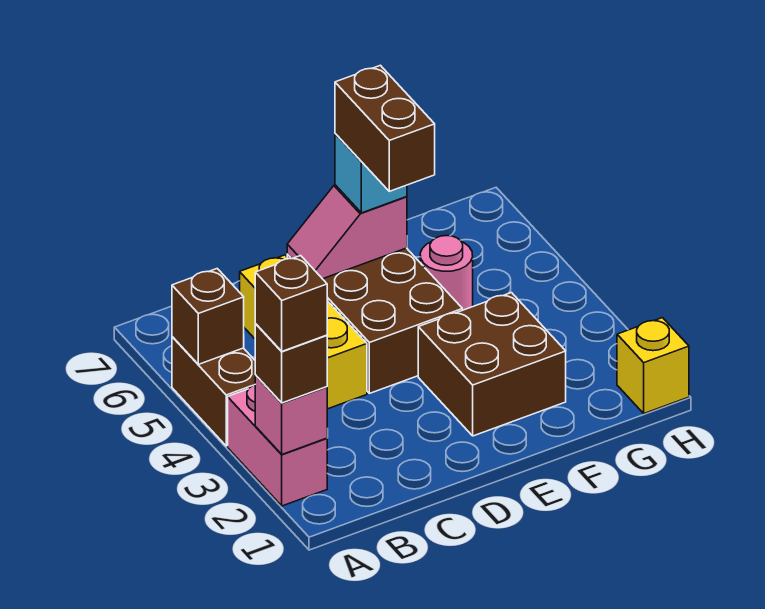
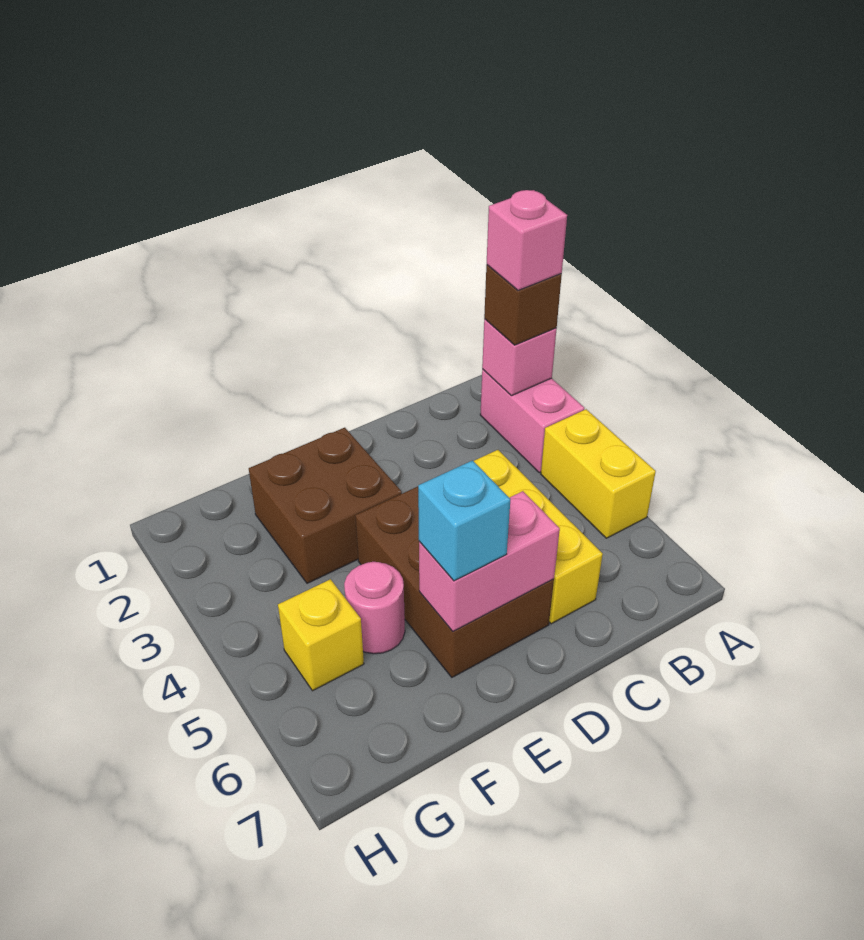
brown 1x1 brick [255,256,327,351] -> pink 1x1 brick [487,190,567,290]
brown 1x2 brick [172,337,255,446] -> yellow 1x2 brick [541,409,656,538]
brown 1x1 brick [172,269,244,364] -> none
pink 1x2 slope [287,185,407,279] -> pink 1x2 brick [419,491,560,632]
brown 1x2 brick [335,65,435,191] -> none
yellow 1x1 brick [617,318,689,413] -> yellow 1x1 brick moved to [278,579,364,691]

